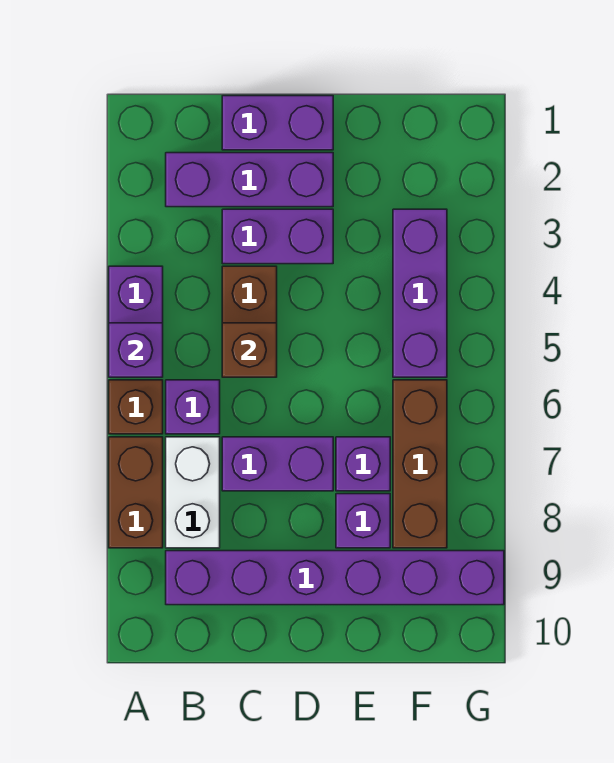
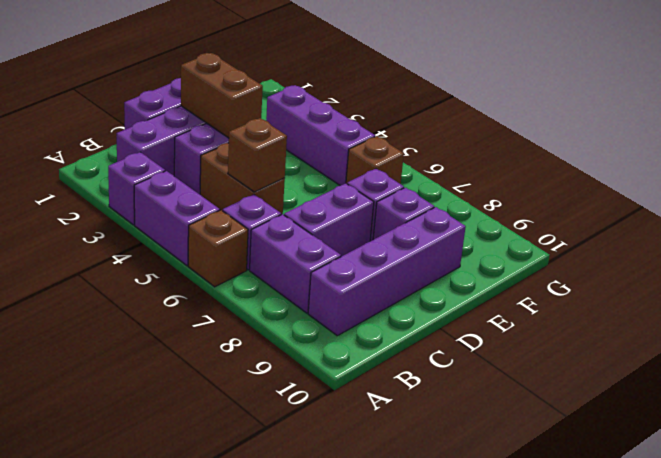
purple 1x1 brick [109,323,163,377] -> purple 1x1 brick moved to [108,152,165,225]
brown 1x2 brick [109,437,163,548] -> brown 1x2 brick moved to [181,53,263,138]
white 1x2 brick [166,437,220,548] -> purple 1x2 brick [250,214,341,313]
purple 1x6 brick [166,551,504,605] -> purple 1x4 brick [308,207,466,336]
brown 1x3 brick [393,380,447,548] -> brown 1x1 brick [346,136,404,184]

